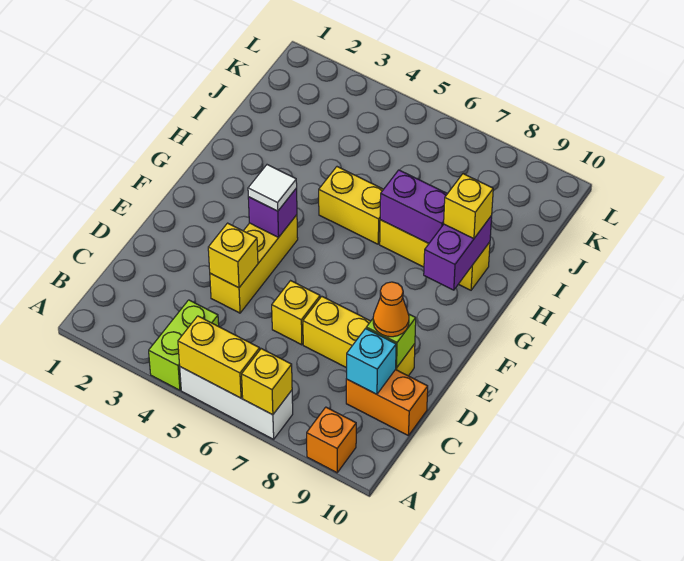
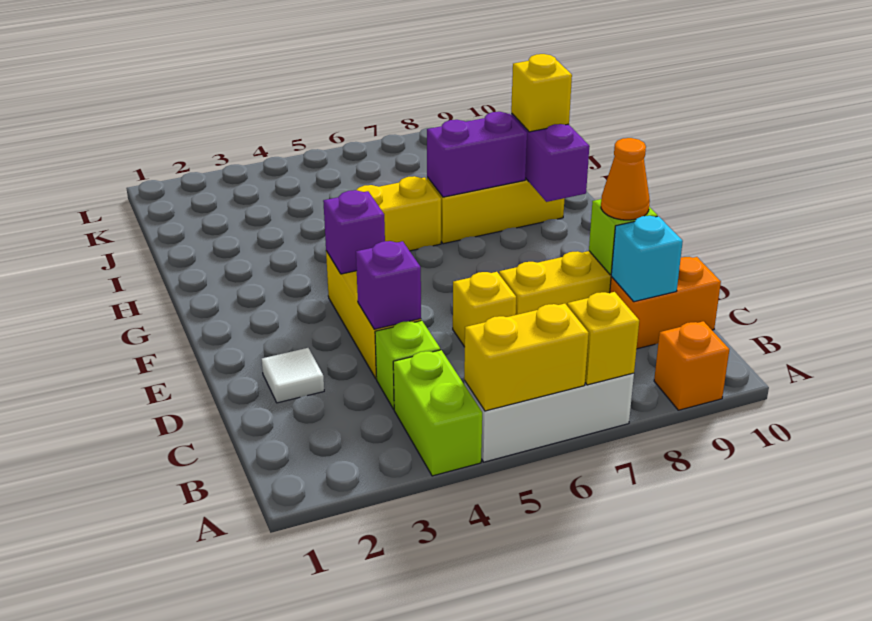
none -> lime 1x1 brick [375,321,440,409]
yellow 1x1 brick [208,223,258,288] -> purple 1x1 brick [356,241,421,329]
white 1x1 tile [248,165,297,211] -> white 1x1 tile moved to [262,348,324,403]

